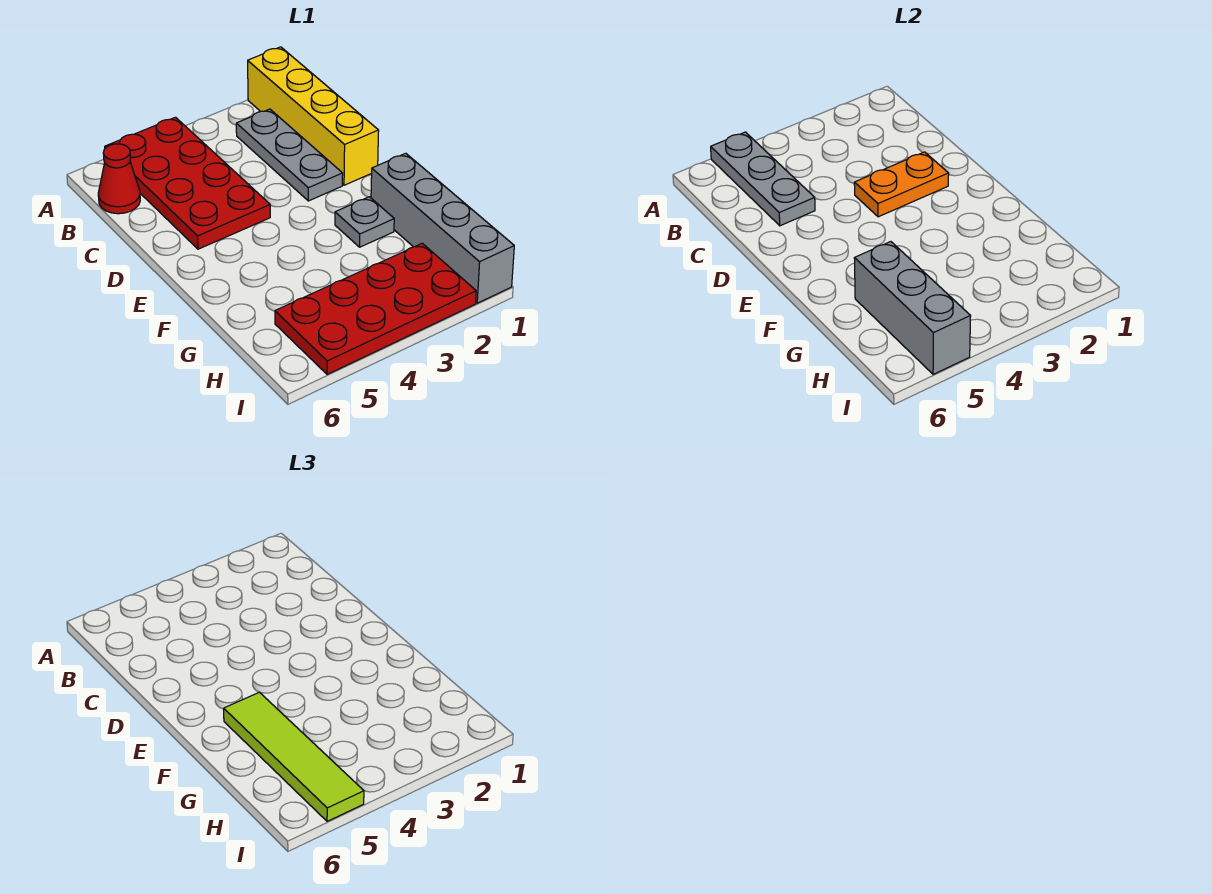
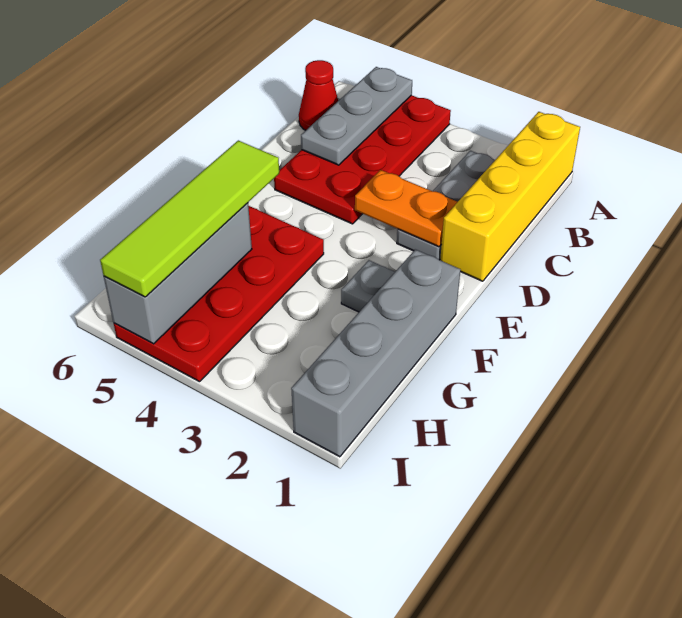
red 2x4 plate [275,243,476,374] -> red 2x4 plate turned to [114,206,324,382]

